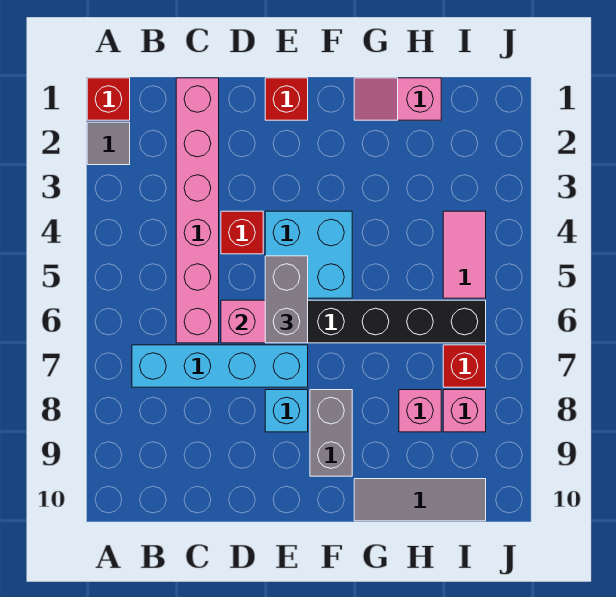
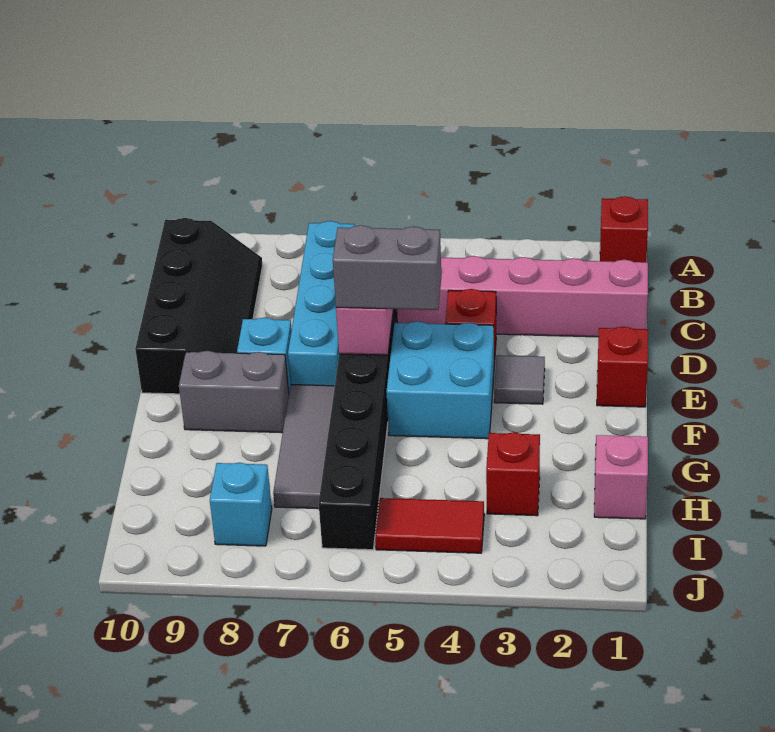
grey 1x1 tile [87,122,130,165] -> grey 1x1 tile moved to [494,355,545,404]
none -> black 2x4 slope [135,218,263,394]
grey 1x3 tile [354,479,486,521] -> grey 1x3 tile moved to [273,385,335,509]
pink 1x1 brick [399,390,441,432] -> none
pink 1x2 tile [443,211,486,298] -> red 1x2 tile [375,498,484,553]
red 1x1 brick [443,345,486,387] -> red 1x1 brick moved to [486,432,540,516]
pink 1x1 brick [443,390,486,432] -> cyan 1x1 brick [210,463,272,546]

